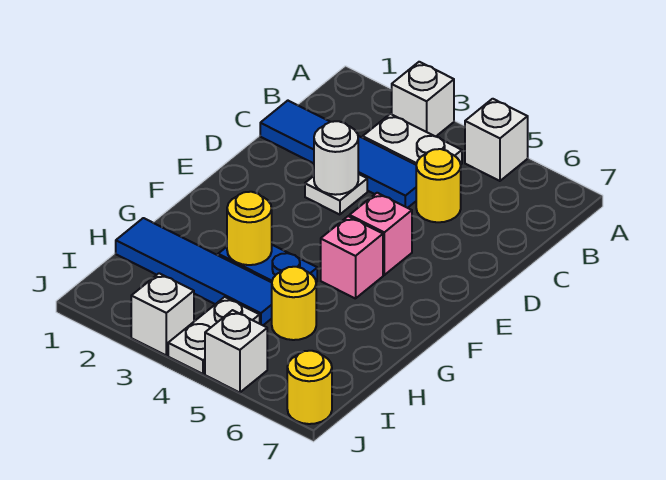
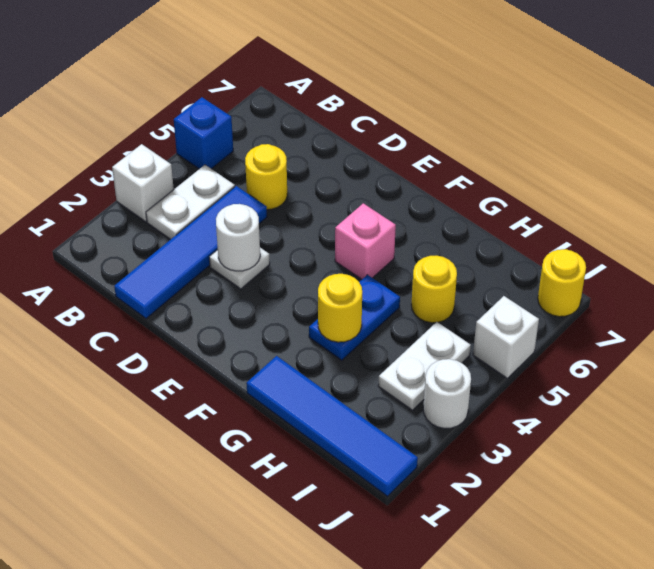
white 1x1 brick [465,99,528,181] -> blue 1x1 brick [174,97,233,169]
pink 1x1 brick [349,193,412,275] -> none
blue 1x4 tile [116,218,272,325] -> blue 1x4 tile turned to [246,356,418,496]
white 1x2 plate [168,297,260,374] -> white 1x2 plate turned to [378,322,471,410]
white 1x1 brick [131,273,194,355] -> white 1x1 round brick [423,359,471,429]

